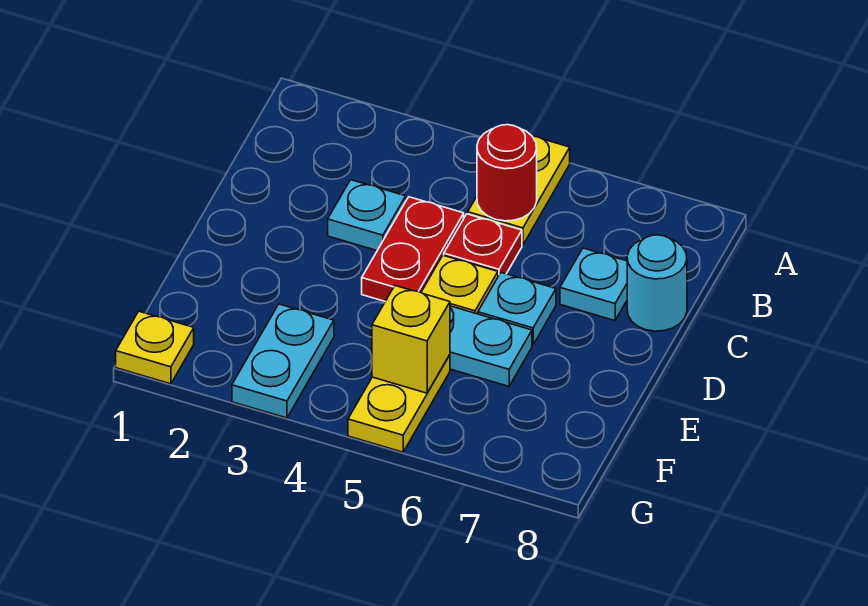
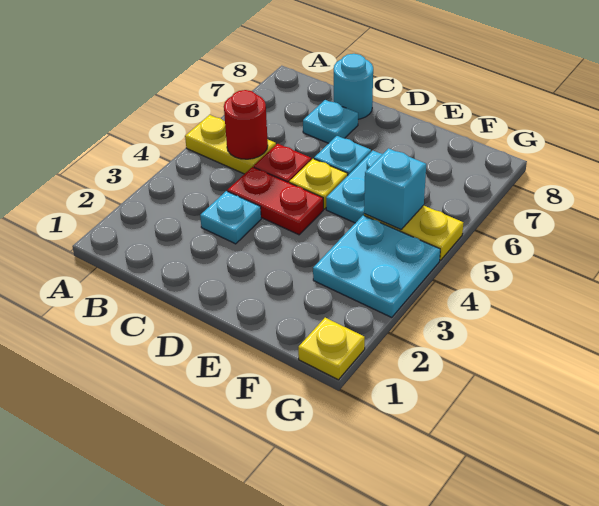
cyan 1x2 plate [232,304,334,418] -> cyan 2x2 plate [313,215,440,318]
yellow 1x1 brick [372,286,450,393] -> cyan 1x1 brick [364,148,426,230]

